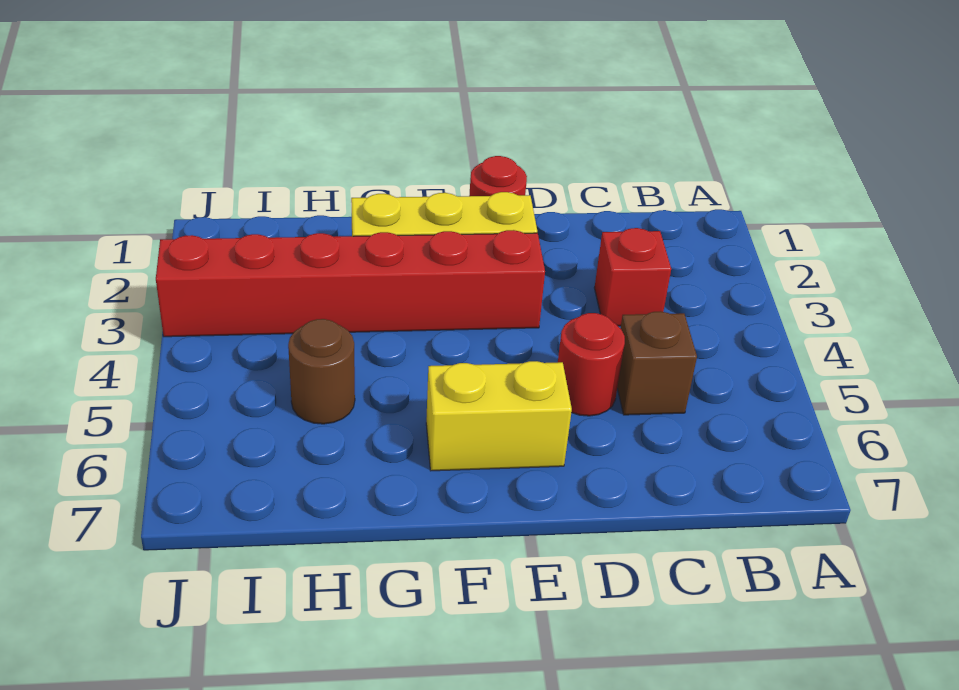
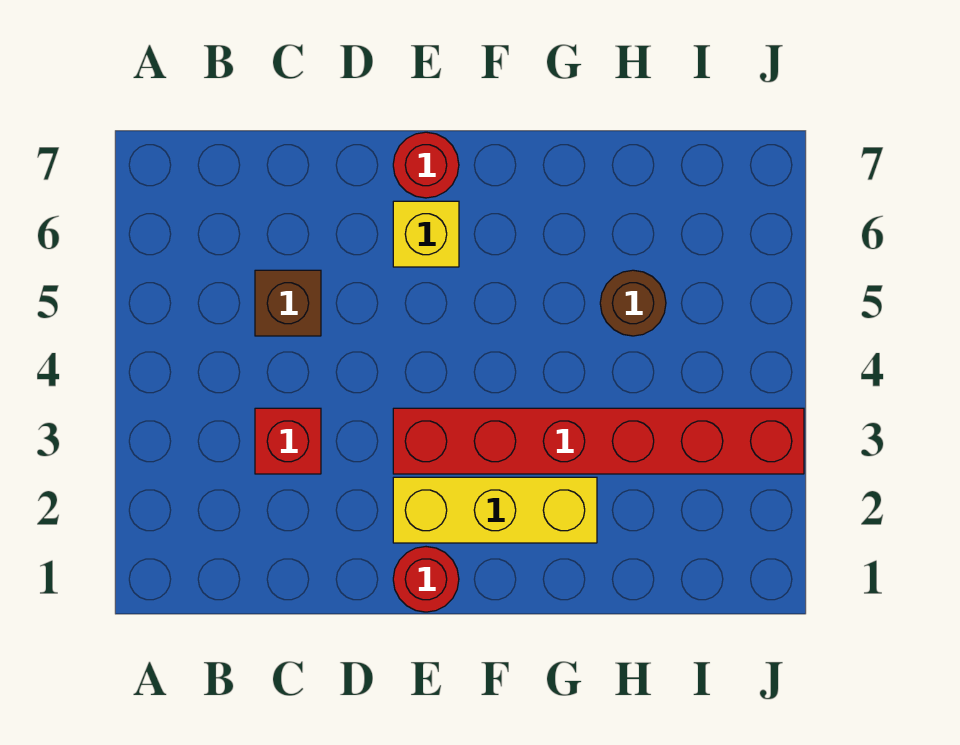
red 1x1 round brick [558,313,625,416] -> red 1x1 round brick moved to [393,132,459,198]
yellow 1x2 brick [426,361,572,471] -> yellow 1x1 brick [393,201,459,267]

